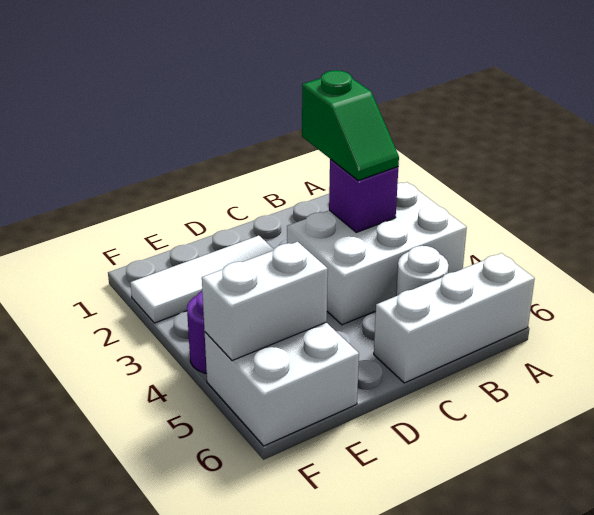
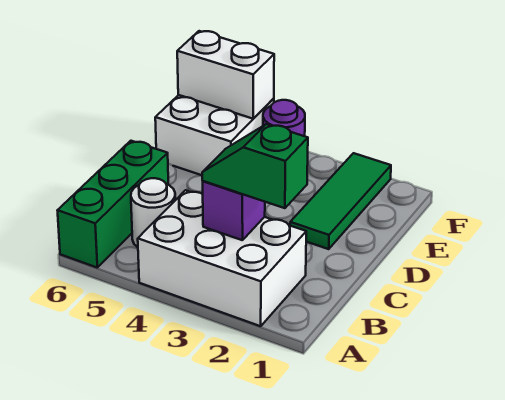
white 2x3 brick [287,182,467,325] -> white 2x3 brick turned to [138,190,306,326]
white 1x3 brick [374,253,535,383] -> green 1x3 brick [58,141,168,267]
white 1x3 tile [130,236,274,323] -> green 1x3 tile [290,153,391,249]
white 1x2 brick [202,242,328,361] -> white 1x2 brick turned to [177,31,274,119]

